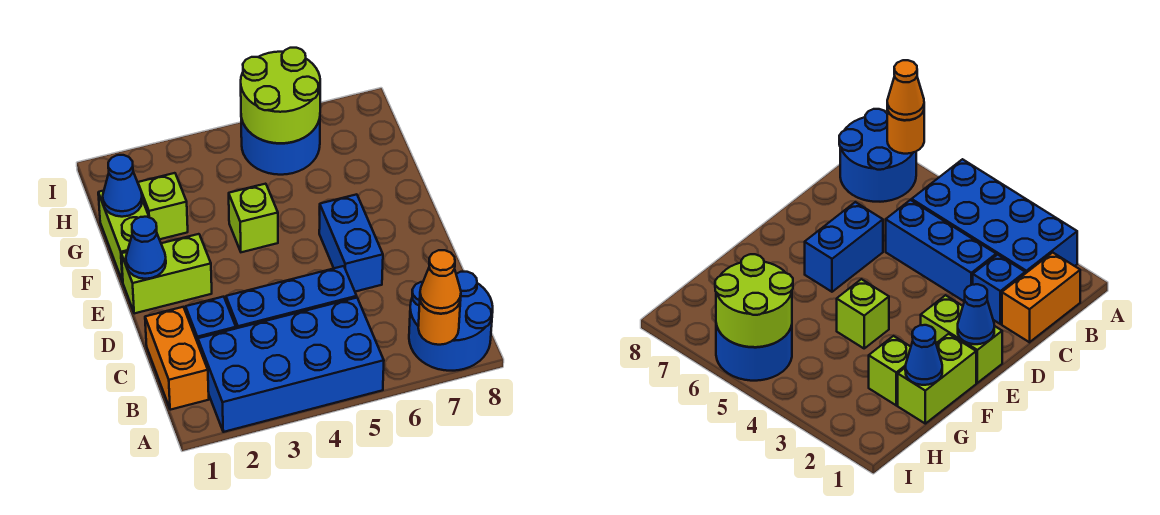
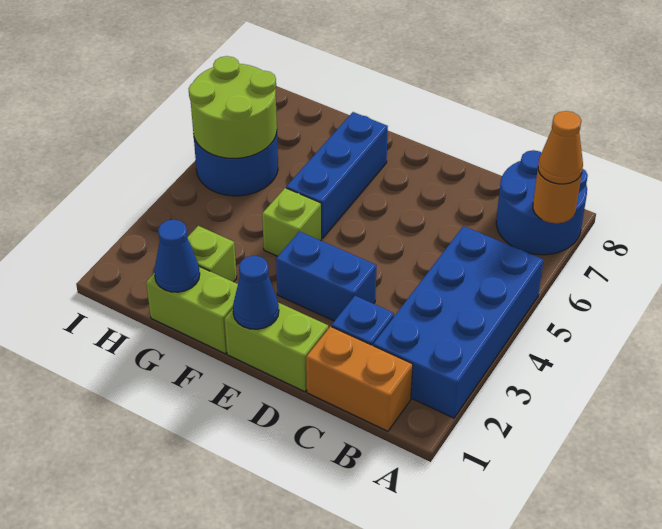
blue 1x3 brick [226,266,357,328] -> blue 1x3 brick moved to [286,112,388,239]
blue 1x2 brick [319,194,383,292] -> blue 1x2 brick moved to [276,232,377,321]
lime 1x2 brick [121,234,212,313] -> lime 1x2 brick turned to [225,303,328,392]

